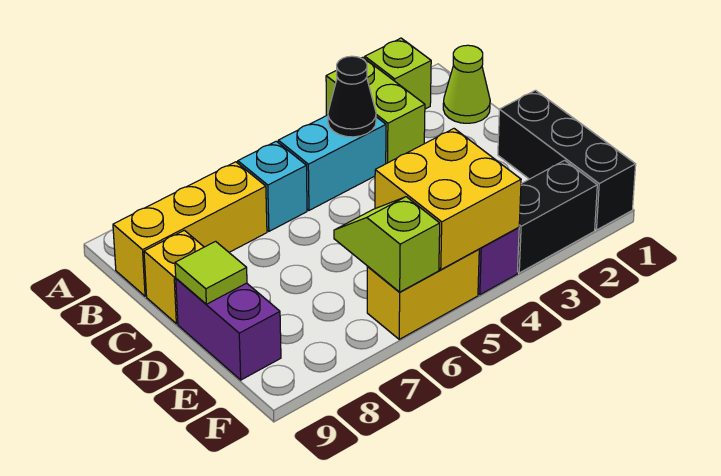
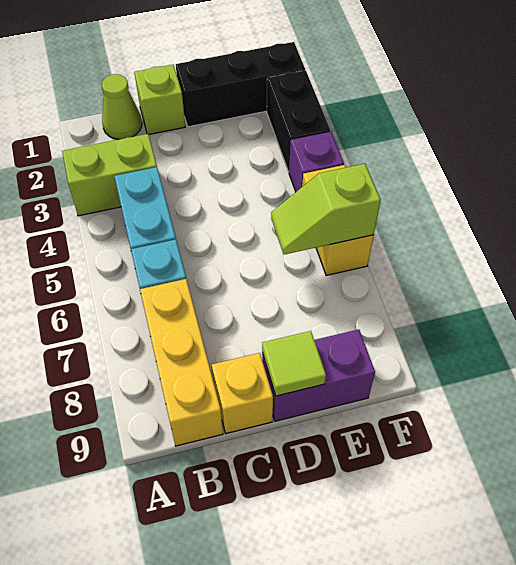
lime 1x1 brick [365,38,431,109] -> lime 1x1 brick moved to [134,65,186,134]
black 1x1 cone [328,56,376,137] -> none
yellow 2x2 brick [375,129,521,270] -> none

